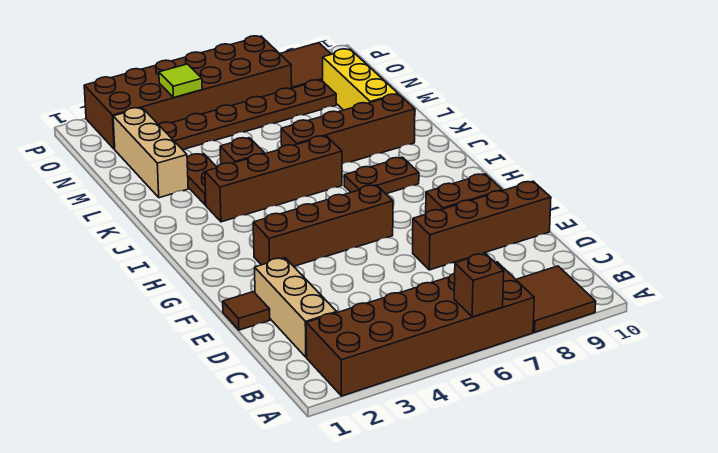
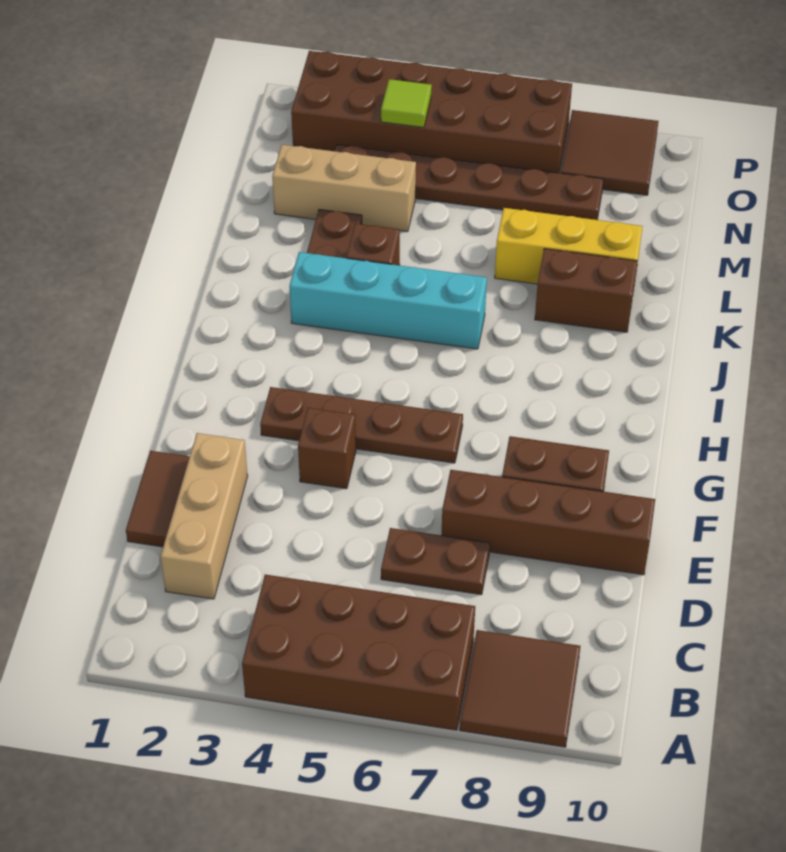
brown 2x6 brick [306,262,534,396] -> brown 2x4 brick [242,574,475,730]
brown 1x1 brick [454,253,504,317] -> brown 1x1 brick moved to [298,408,356,489]
brown 1x1 tile [223,292,270,330] -> brown 1x2 tile [126,451,190,547]
brown 1x4 brick [253,185,393,266] -> brown 1x4 plate [260,387,463,463]
brown 1x2 plate [344,157,419,194] -> brown 1x2 plate moved to [381,528,490,595]
brown 1x4 brick [205,136,342,222] -> cyan 1x4 brick [289,252,487,349]
brown 1x4 brick [281,94,415,164] -> brown 1x2 brick [535,249,637,332]
tan 1x3 brick [113,108,188,198] -> tan 1x3 brick turned to [272,145,416,232]
yellow 1x3 brick [323,49,398,110] -> yellow 1x3 brick turned to [495,208,643,284]

